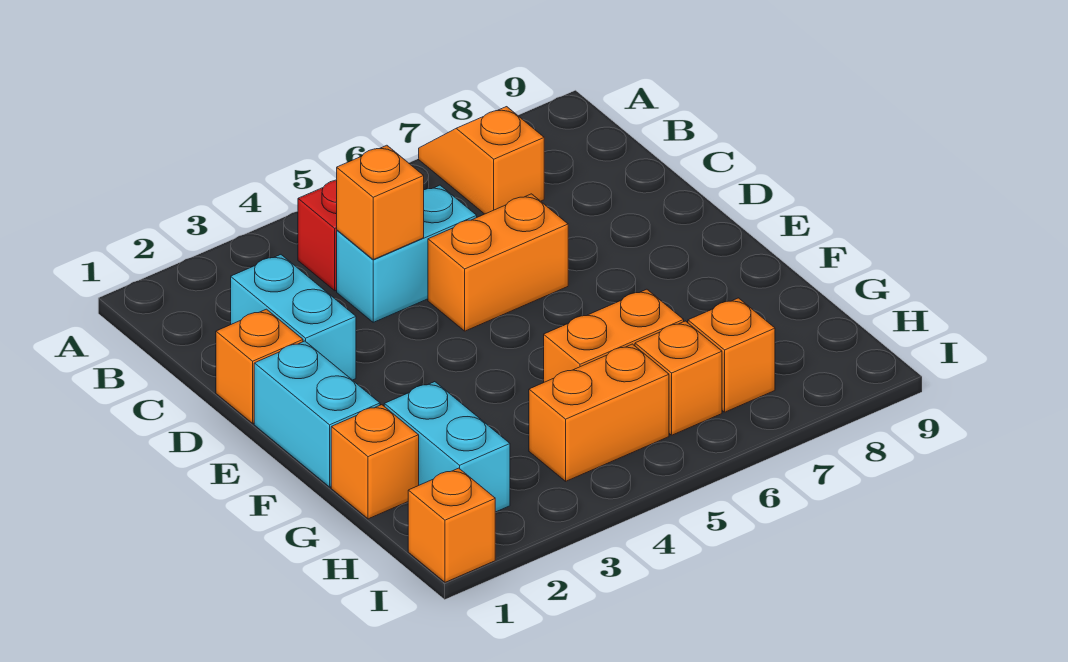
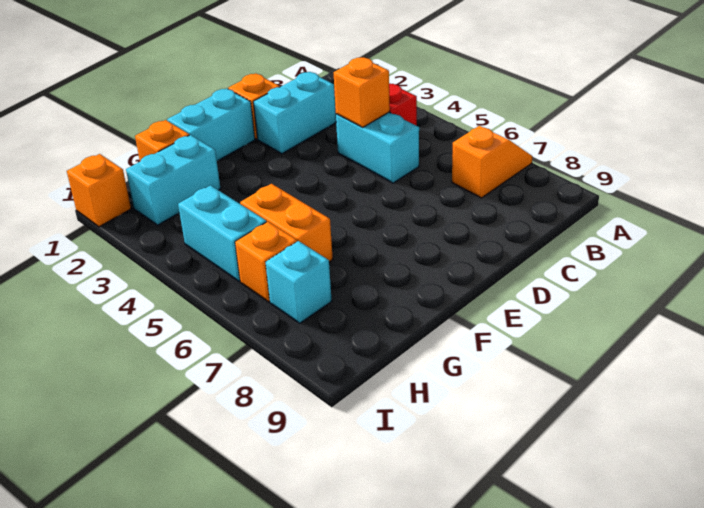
orange 1x2 brick [428,194,568,331] -> none
orange 1x2 brick [529,344,669,481] -> cyan 1x2 brick [178,185,266,281]
orange 1x1 brick [688,298,775,412] -> cyan 1x1 brick [265,241,332,323]

